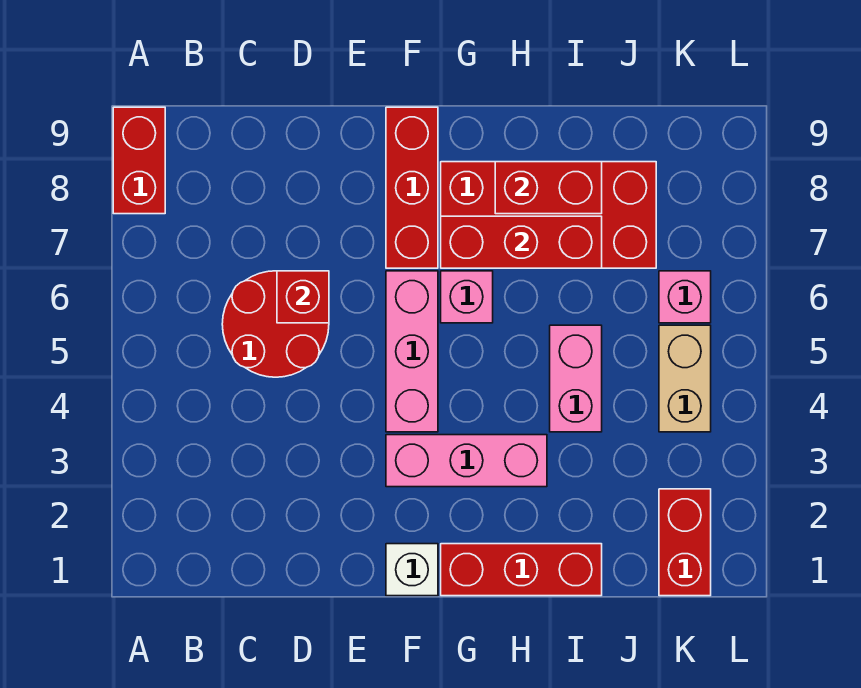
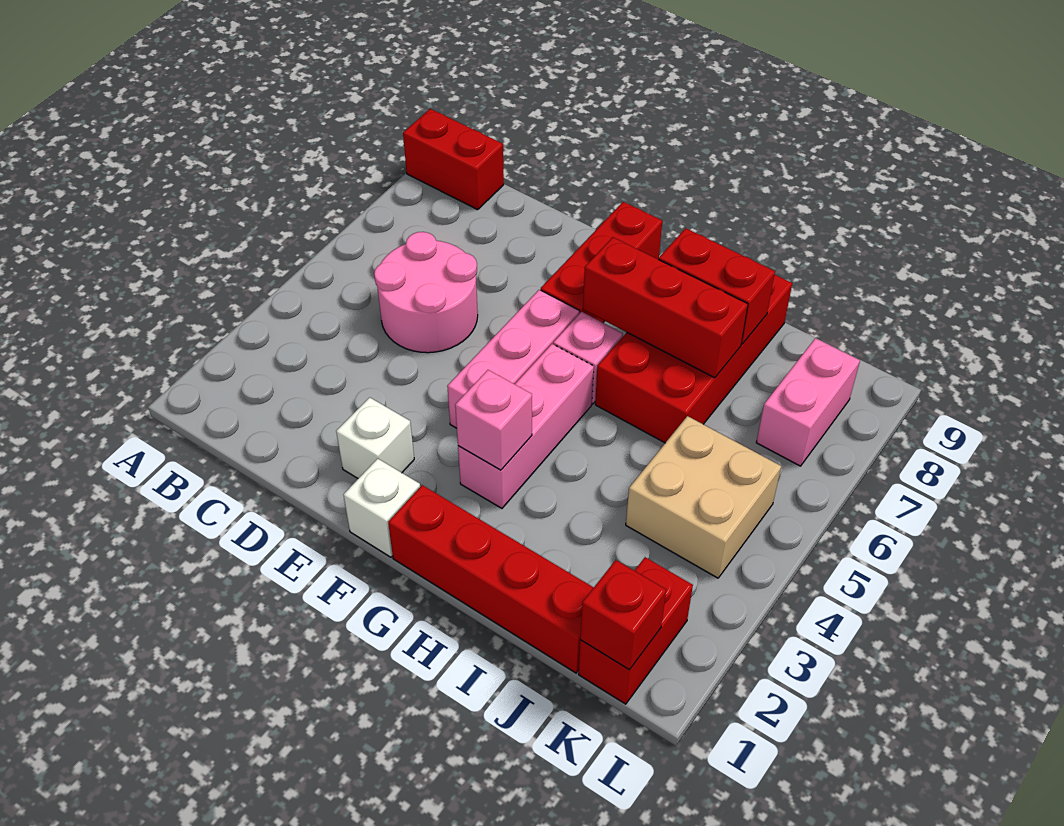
red 1x2 brick [113,107,165,214] -> red 1x2 brick turned to [403,109,504,210]
red 2x2 round brick [222,271,329,377] -> pink 2x2 round brick [374,232,478,353]
red 1x1 brick [277,271,329,323] -> red 1x1 brick moved to [580,560,666,670]
none -> white 1x1 brick [336,397,414,478]
pink 1x3 brick [386,435,547,487] -> pink 1x3 brick turned to [458,344,594,508]
red 1x3 brick [441,544,602,596] -> red 1x4 brick [388,485,594,673]
red 2x4 brick [441,162,656,268] -> red 2x4 brick turned to [595,275,792,443]
pink 1x2 brick [550,325,602,432] -> pink 1x2 brick moved to [756,338,860,466]
tan 1x2 brick [659,325,711,432] -> tan 2x2 brick [626,416,781,578]
pink 1x1 brick [659,271,711,323] -> pink 1x1 brick moved to [455,370,532,470]

